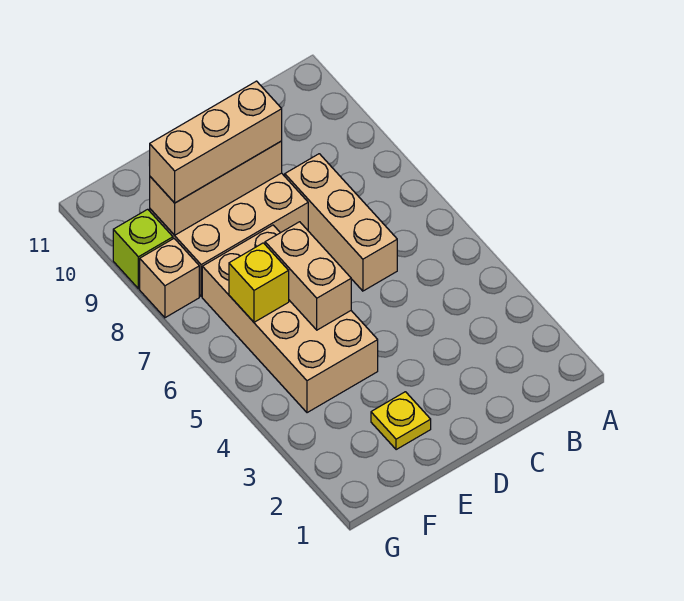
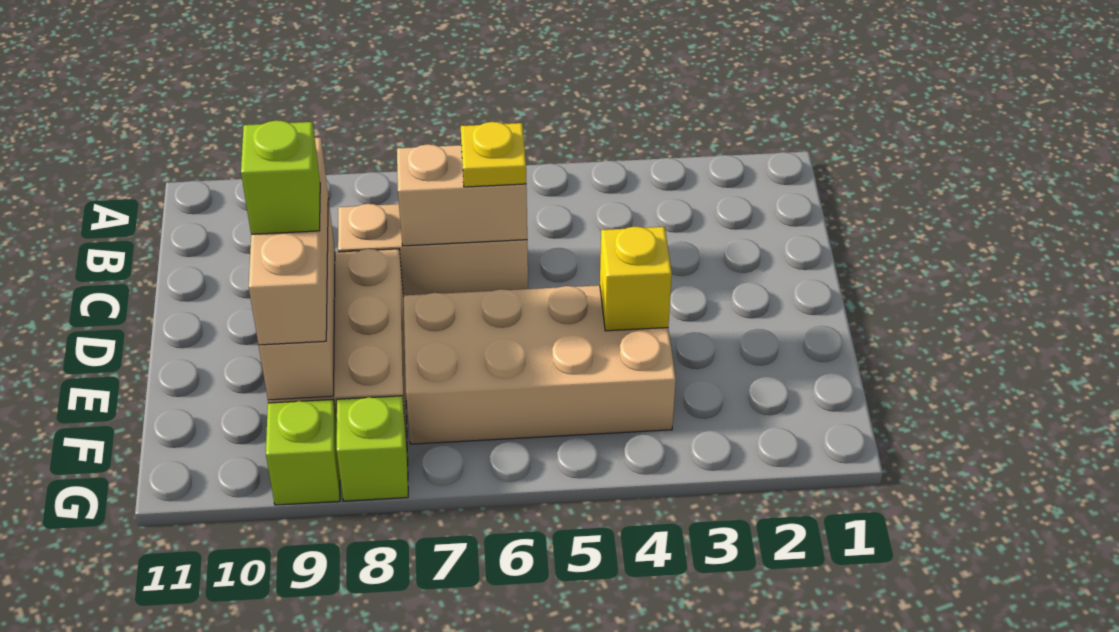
yellow 1x1 plate [371,392,431,450] -> yellow 1x1 plate moved to [461,122,526,187]
tan 1x2 brick [265,222,351,330] -> tan 1x2 brick moved to [397,144,527,246]
none -> lime 1x1 brick [241,120,320,234]
yellow 1x1 brick [229,243,289,322] -> yellow 1x1 brick moved to [600,226,672,331]
tan 1x1 brick [140,239,199,318] -> lime 1x1 brick [337,396,408,501]

